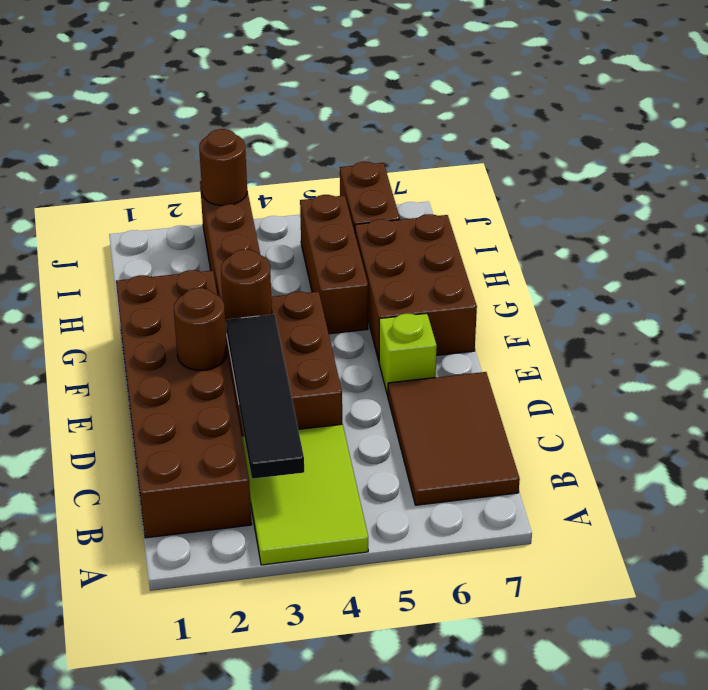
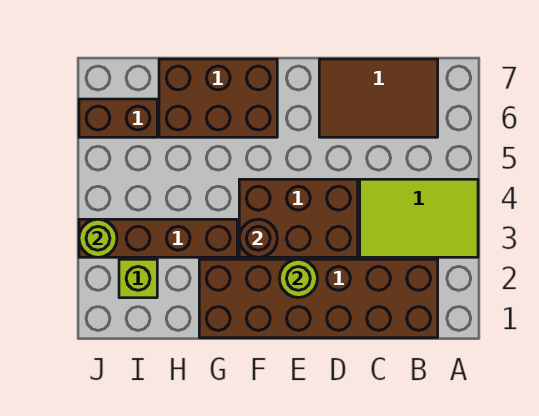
black 1x4 tile [226,314,304,479] -> none
brown 1x1 round brick [174,288,227,370] -> lime 1x1 round brick [279,259,317,298]
lime 1x1 brick [379,313,437,395] -> lime 1x1 brick moved to [119,259,157,298]
brown 1x3 brick [300,195,368,334] -> none
brown 1x1 round brick [199,129,247,206] -> lime 1x1 round brick [79,219,117,257]

